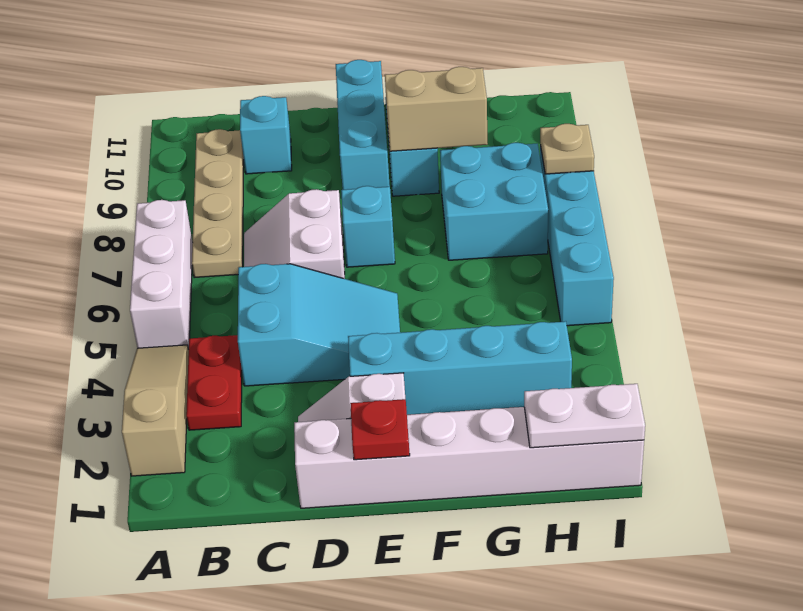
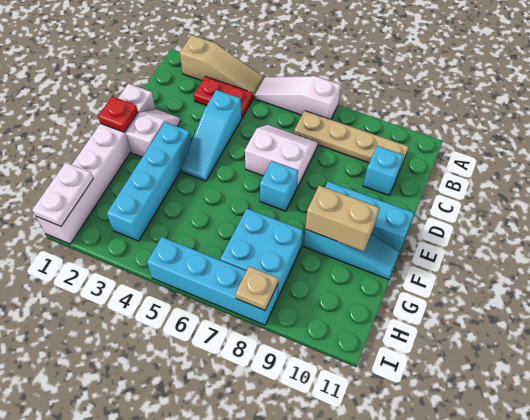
white 1x3 brick [130,200,193,349] -> white 1x3 slope [255,76,341,119]
cyan 2x3 slope [238,264,400,386] -> cyan 1x3 slope [181,90,242,181]
tan 1x2 brick [385,67,488,151] -> tan 1x2 brick turned to [305,186,379,251]

